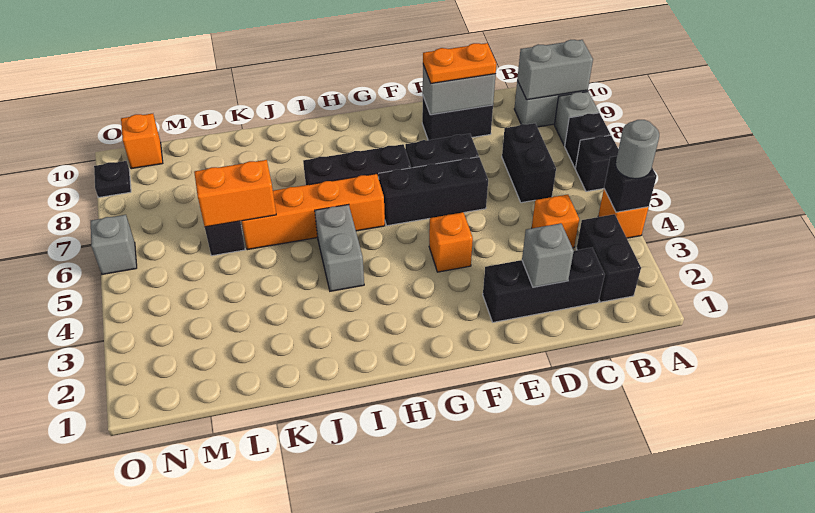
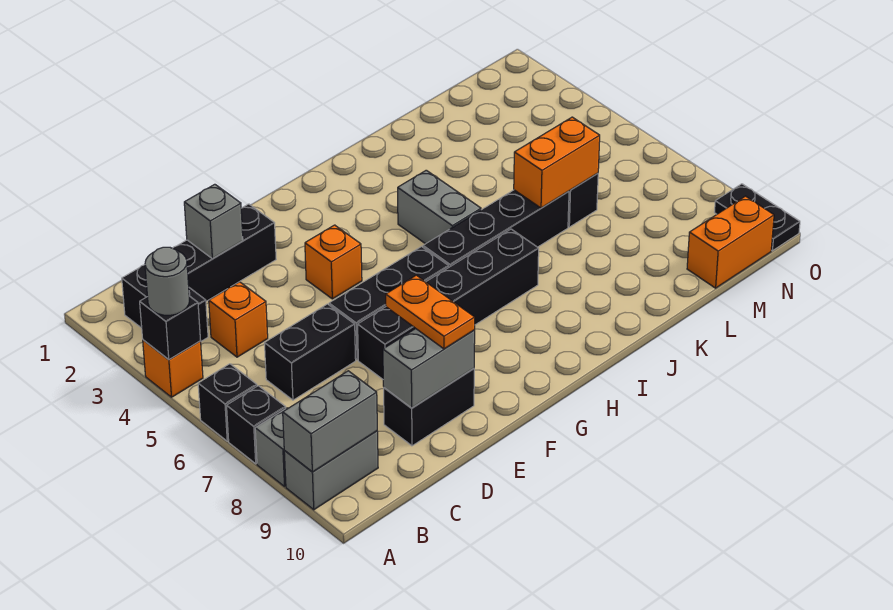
black 1x2 brick [502,123,556,203] -> black 1x2 brick turned to [264,304,356,400]
orange 1x2 plate [423,43,496,83] -> orange 1x2 plate turned to [386,275,475,349]
orange 1x4 brick [242,174,385,250] -> black 1x4 brick [423,190,569,267]
orange 1x1 brick [121,114,163,169] -> orange 1x2 brick [687,196,774,288]
grey 1x1 brick [91,215,137,274] -> none
black 1x1 plate [94,161,131,198] -> black 1x2 plate [714,184,800,251]

